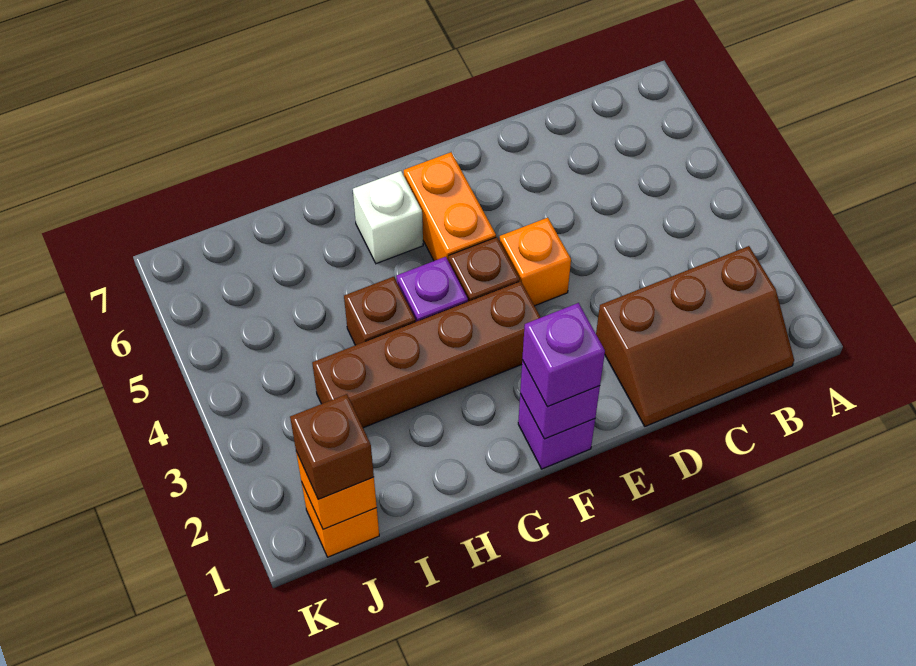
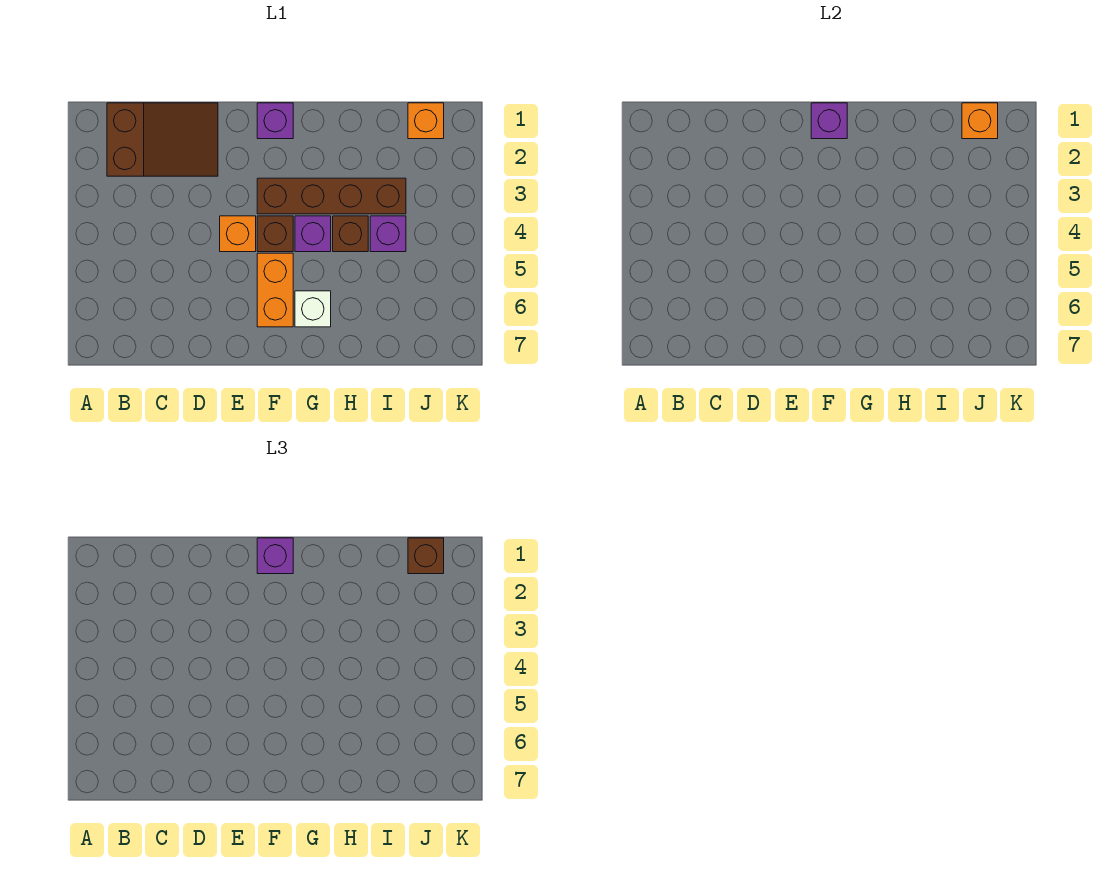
brown 2x3 slope [596,246,794,426] -> brown 2x3 slope turned to [107,103,218,176]
none -> purple 1x1 brick [370,216,406,252]

